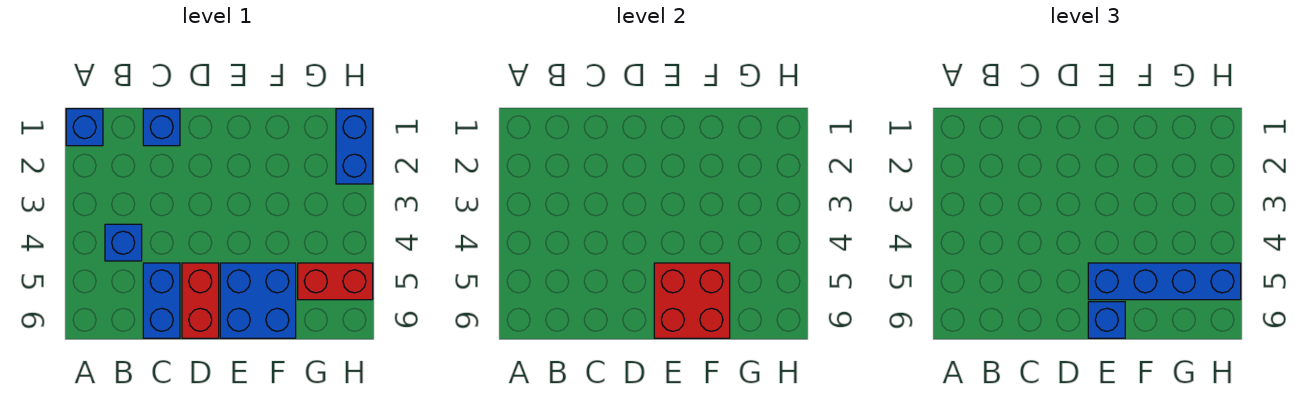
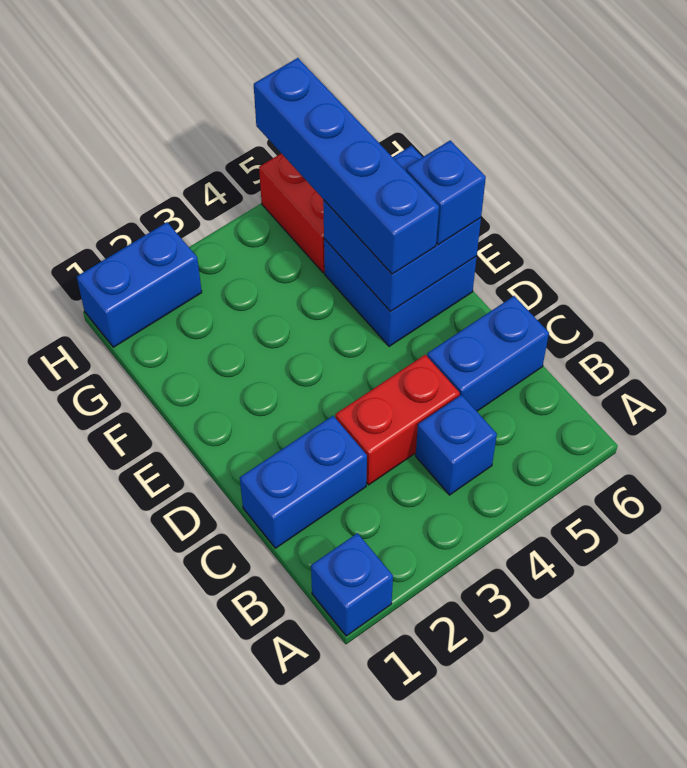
blue 1x1 brick [143,109,180,146] -> blue 1x2 brick [240,416,367,548]
red 1x2 brick [182,263,219,338] -> red 1x2 brick moved to [335,355,460,485]
red 2x2 brick [654,263,730,338] -> blue 2x2 brick [323,146,481,312]

